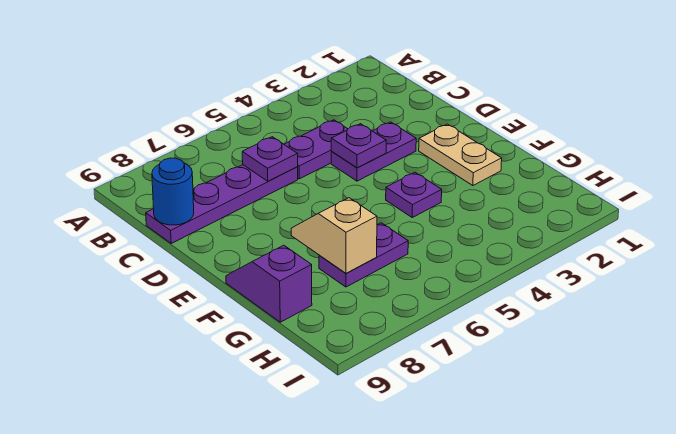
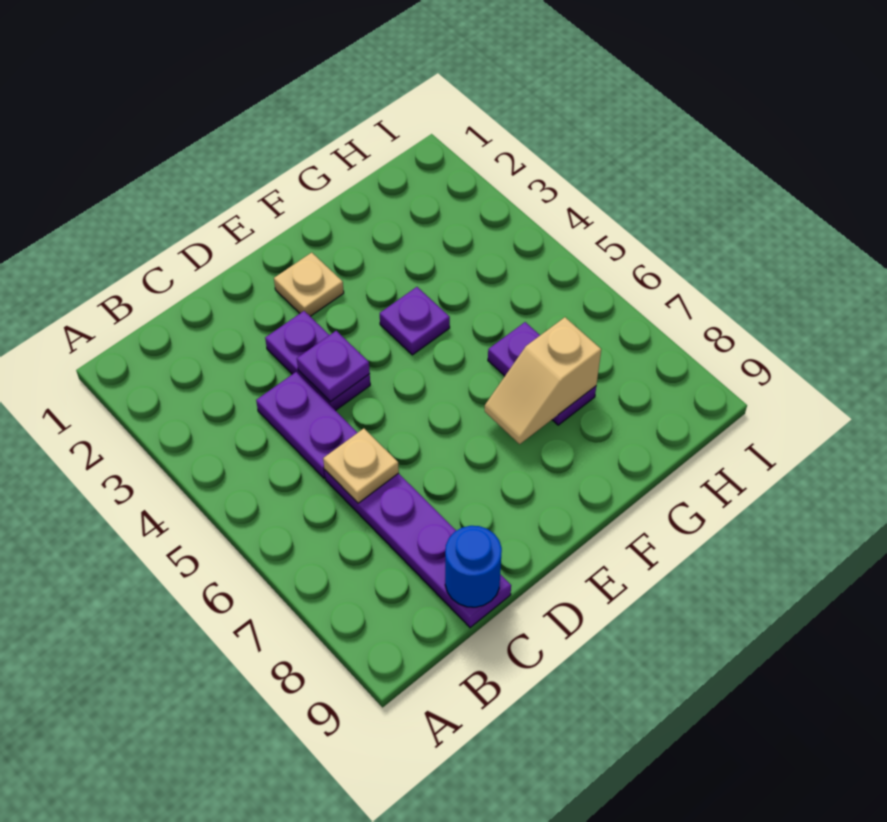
purple 1x1 plate [242,137,298,181] -> tan 1x1 plate [323,428,399,503]
tan 1x2 plate [419,124,502,186] -> tan 1x1 plate [274,253,344,316]
purple 1x2 slope [226,245,312,322] -> none

